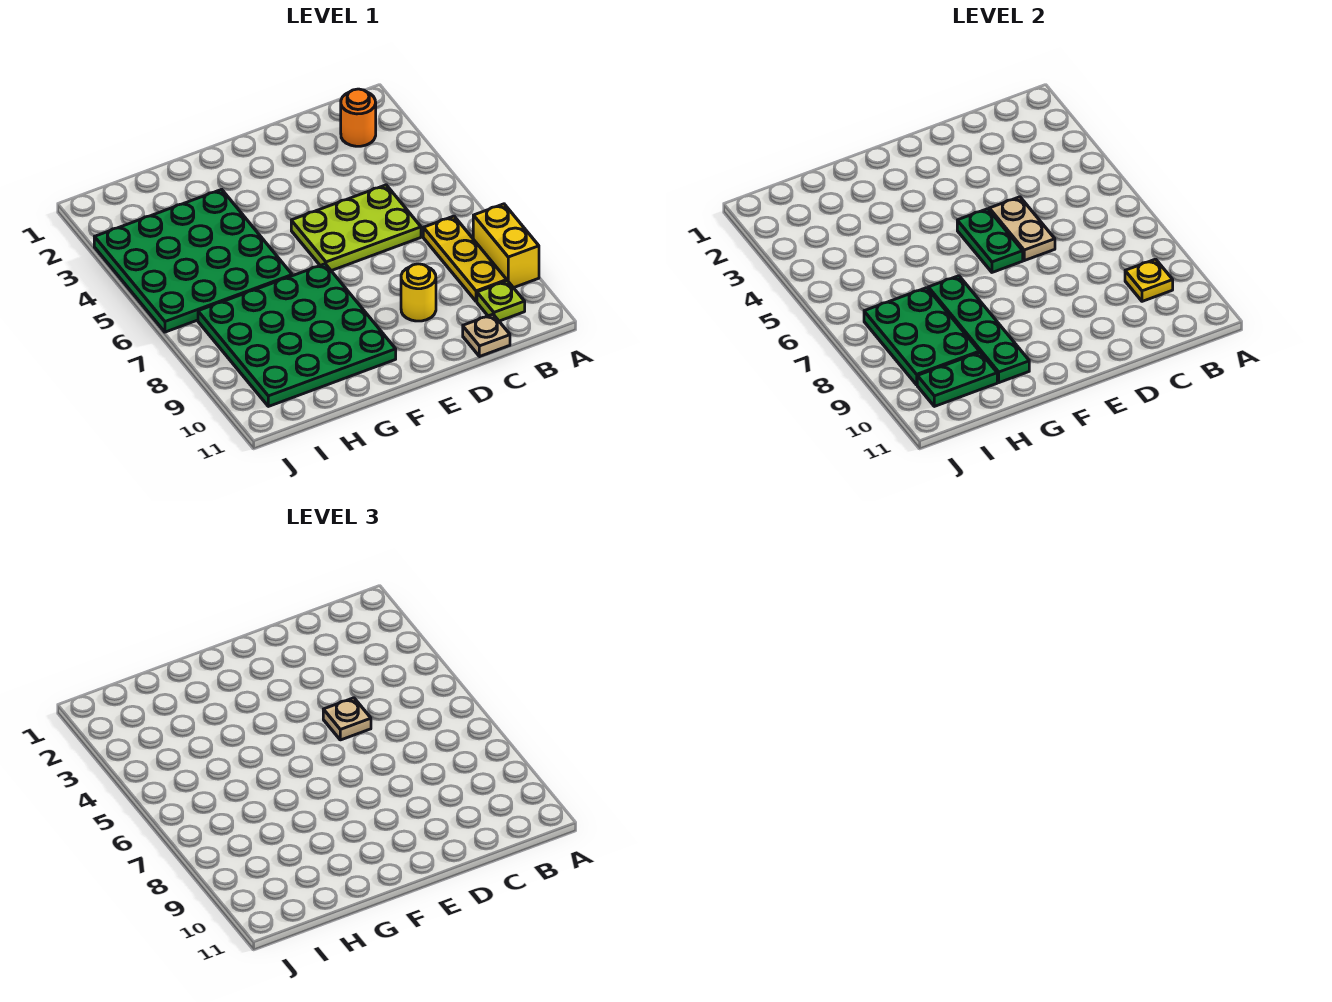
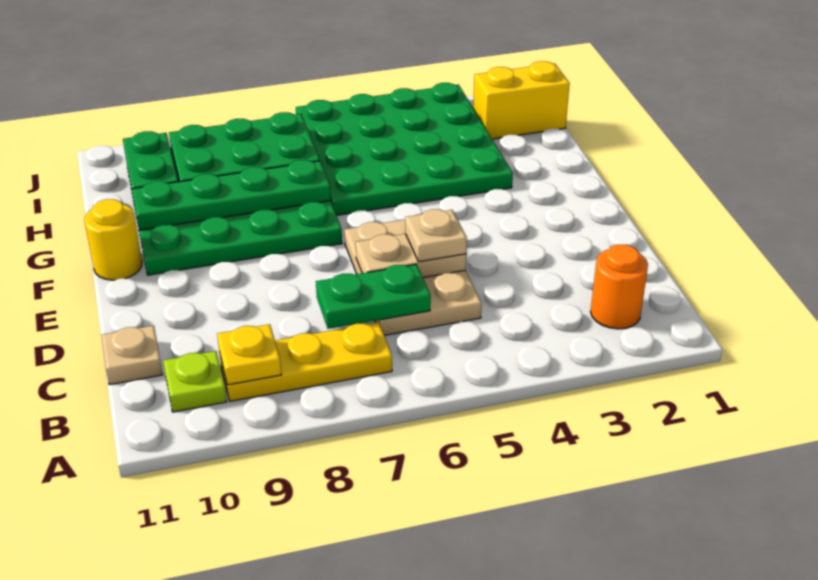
yellow 1x2 brick [473,204,539,288] -> yellow 1x2 brick moved to [473,61,570,139]
lime 2x3 plate [291,185,421,271] -> tan 2x3 plate [345,214,482,335]
yellow 1x1 round brick [401,264,436,321] -> yellow 1x1 round brick moved to [84,199,142,280]
green 1x2 plate [957,209,1023,272] -> green 1x2 plate moved to [316,264,431,329]

